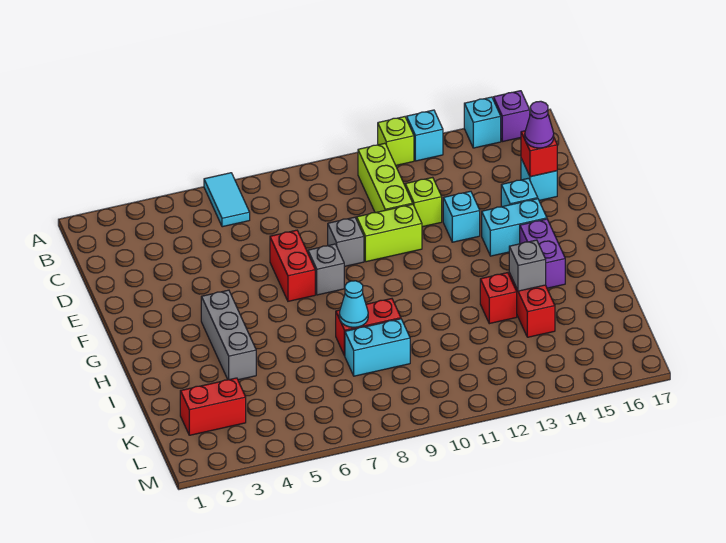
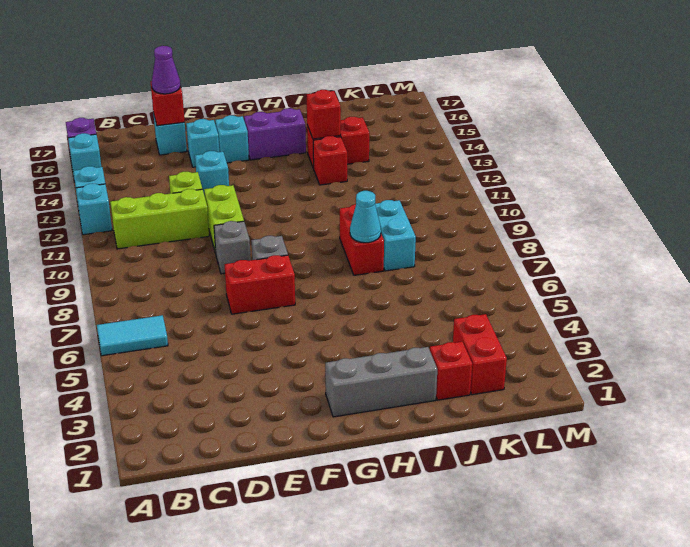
lime 1x1 brick [378,117,414,165] -> cyan 1x1 brick [76,184,112,235]
cyan 1x2 brick [482,199,547,256] -> cyan 1x1 brick [215,115,249,163]
grey 1x3 brick [201,290,256,380] -> grey 1x3 brick moved to [325,347,437,417]
grey 1x1 brick [509,240,546,291] -> red 1x1 brick [307,90,341,139]
none -> red 1x1 brick [430,342,472,400]

